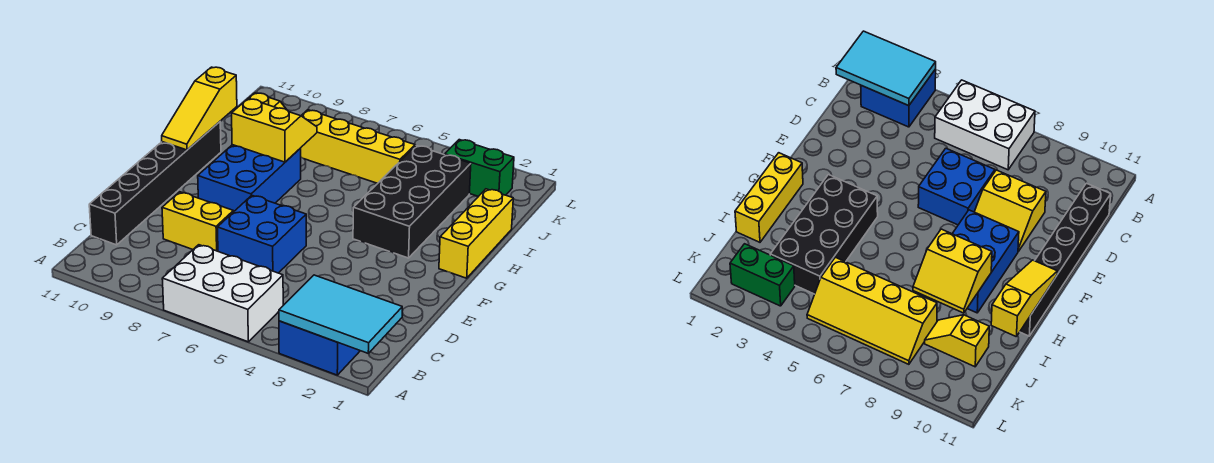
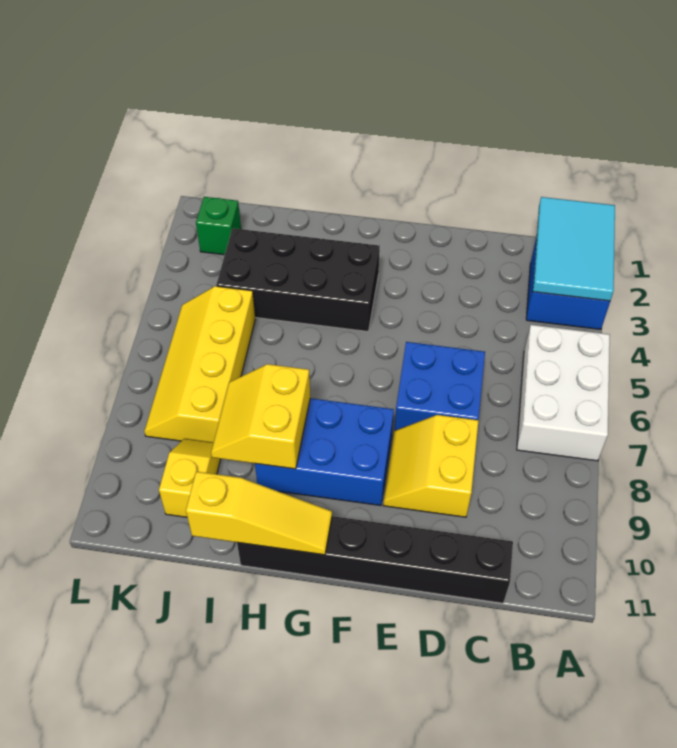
yellow 1x3 brick [439,189,513,278] -> none
green 1x2 brick [445,140,514,196] -> green 1x1 brick [196,197,241,255]

